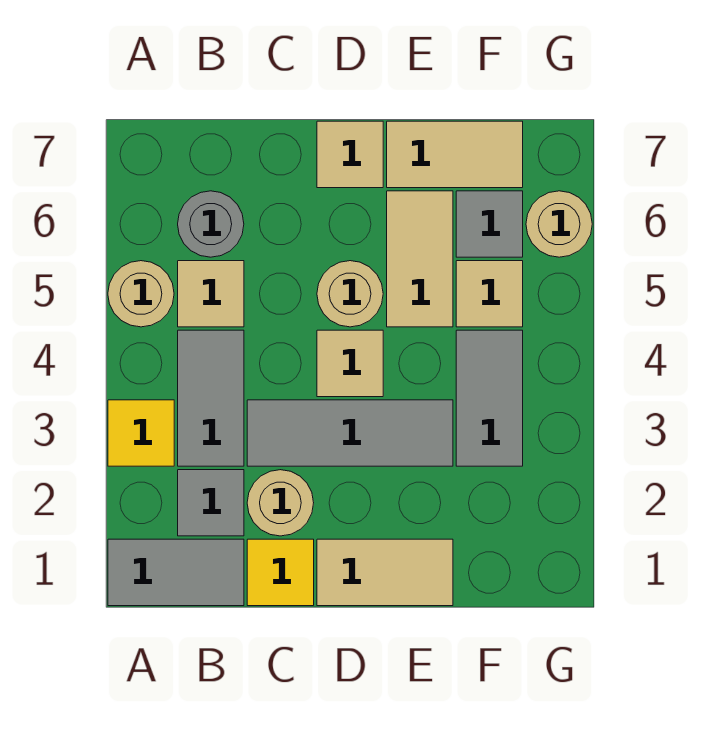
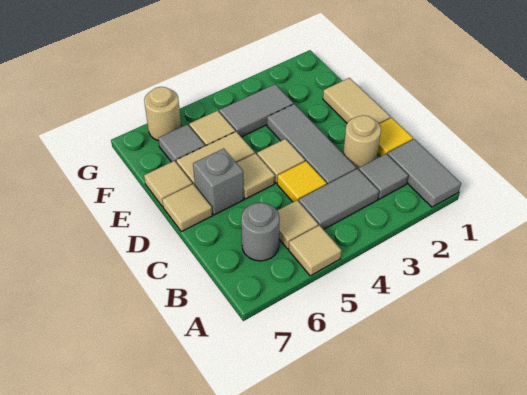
yellow 1x1 tile [108,400,174,466] -> yellow 1x1 tile moved to [277,161,327,202]
tan 1x1 round brick [108,261,174,327] -> tan 1x1 tile [289,225,342,276]
tan 1x1 round brick [317,261,383,327] -> tan 1x1 tile [237,153,275,199]
none -> grey 1x1 brick [193,149,244,215]
tan 1x2 tile [387,121,523,188] -> tan 1x1 tile [144,161,192,207]

